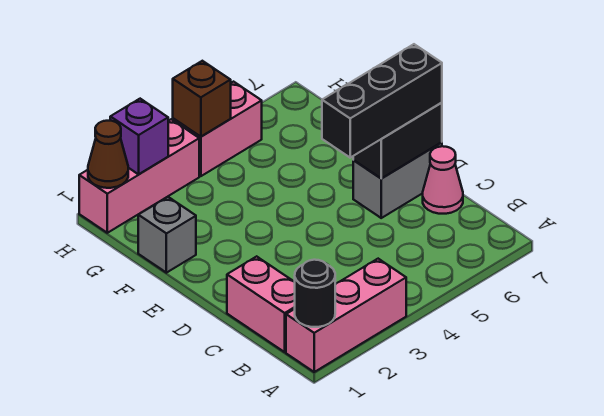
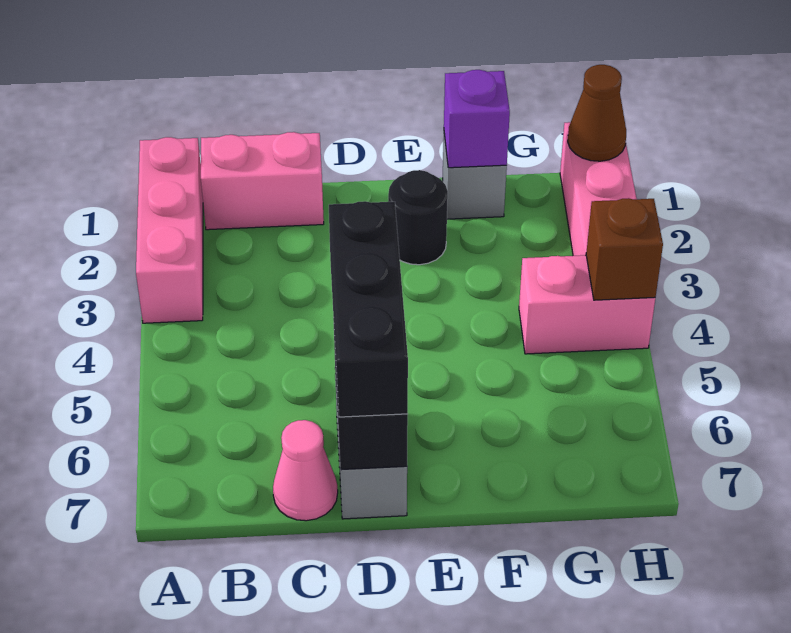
black 1x1 round brick [295,260,335,327] -> black 1x1 round brick moved to [388,170,448,265]
purple 1x1 brick [110,99,168,174] -> purple 1x1 brick moved to [444,70,510,168]
pink 1x2 brick [173,82,262,176] -> pink 1x2 brick turned to [519,255,655,354]

